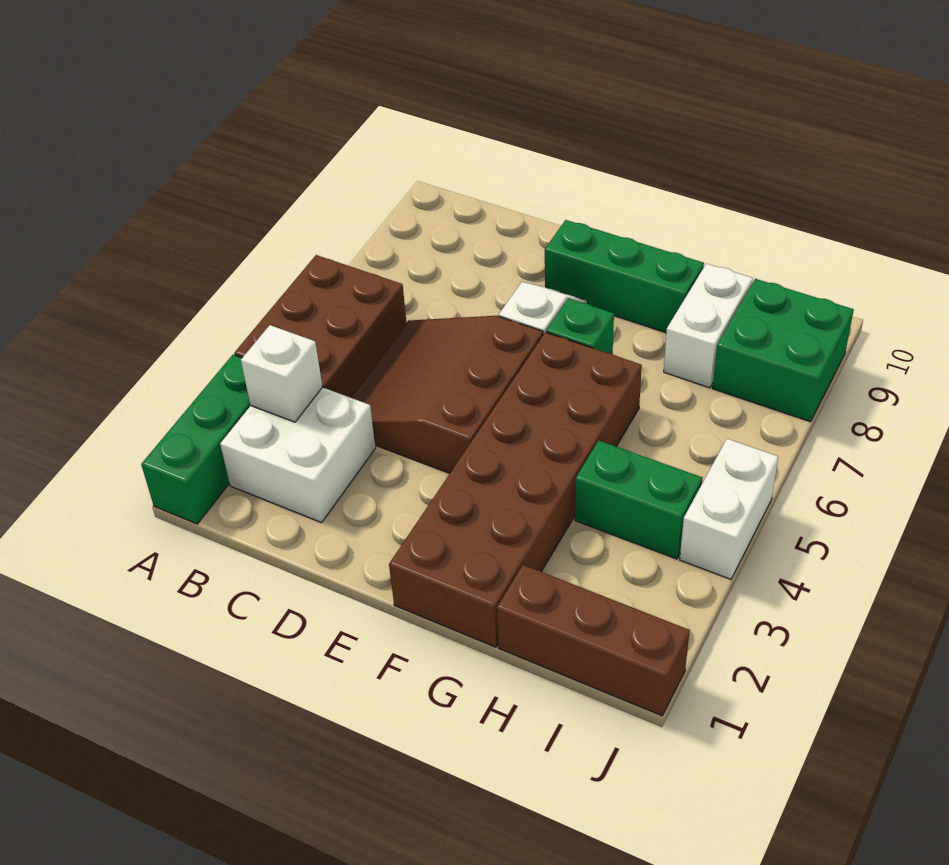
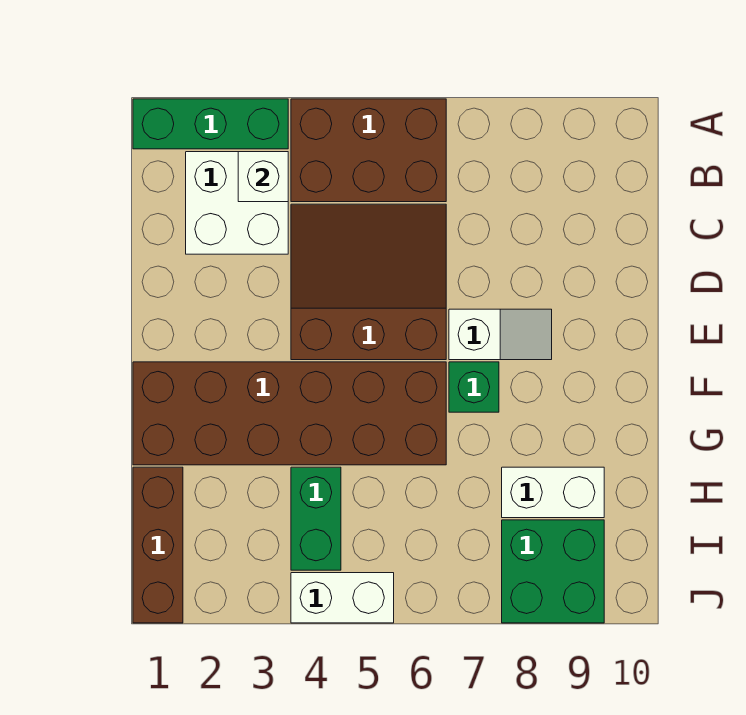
green 1x3 brick [545,220,704,333] -> none

